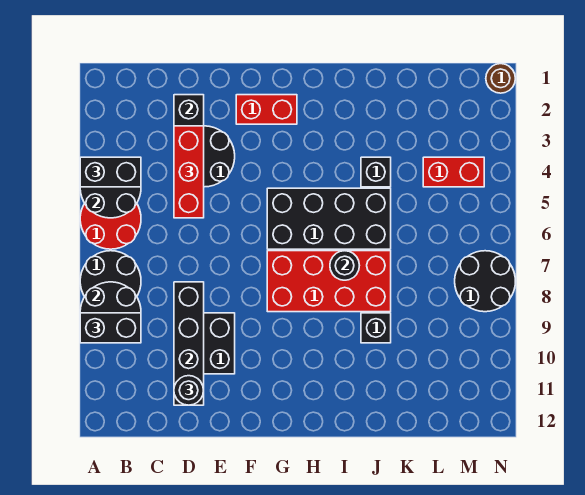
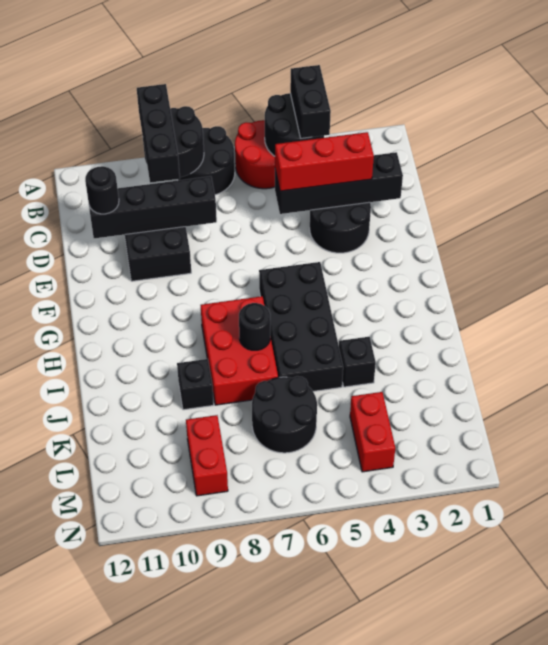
black 1x2 brick [80,313,141,343] -> black 1x3 brick [137,84,180,183]
red 1x2 brick [236,95,297,124] -> red 1x2 brick moved to [186,415,228,496]
red 2x4 brick [267,251,391,312] -> red 2x3 brick [201,296,278,405]
black 2x2 round brick [455,251,515,312] -> black 2x2 round brick moved to [252,376,317,453]
brown 1x1 round brick [486,64,515,93] -> none

